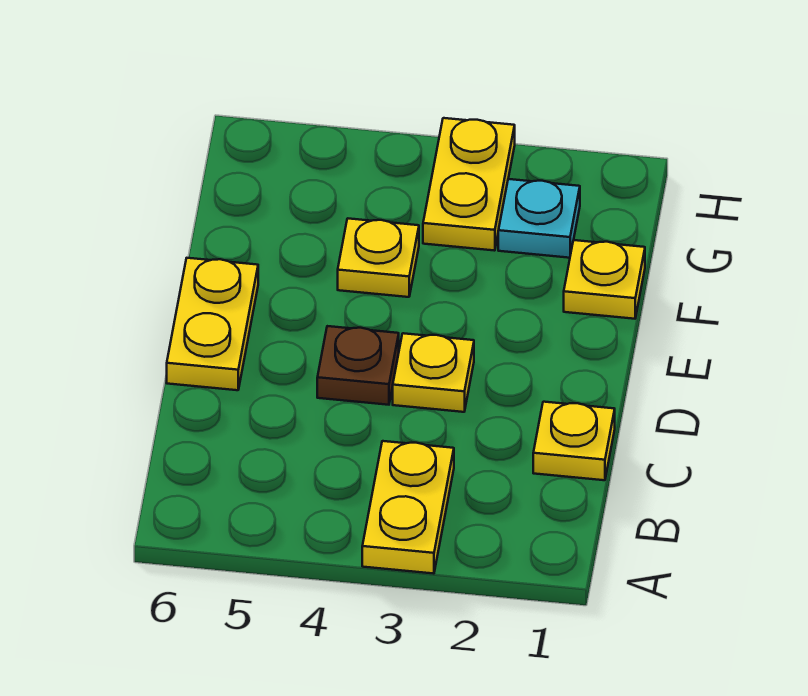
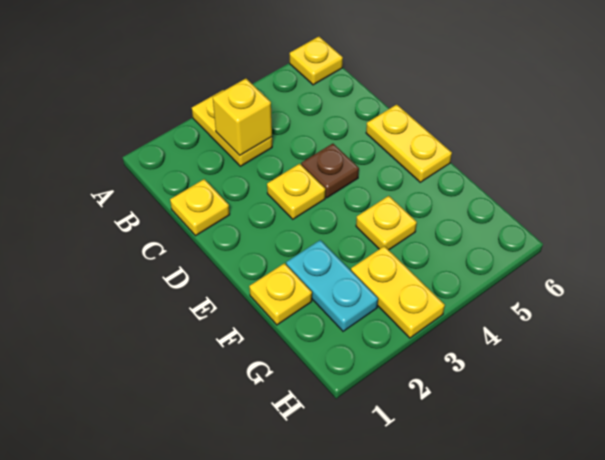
none -> yellow 1x1 plate [290,37,343,85]
none -> yellow 1x1 brick [213,79,272,155]
cyan 1x1 plate [498,179,580,258] -> cyan 1x2 plate [286,240,378,331]

